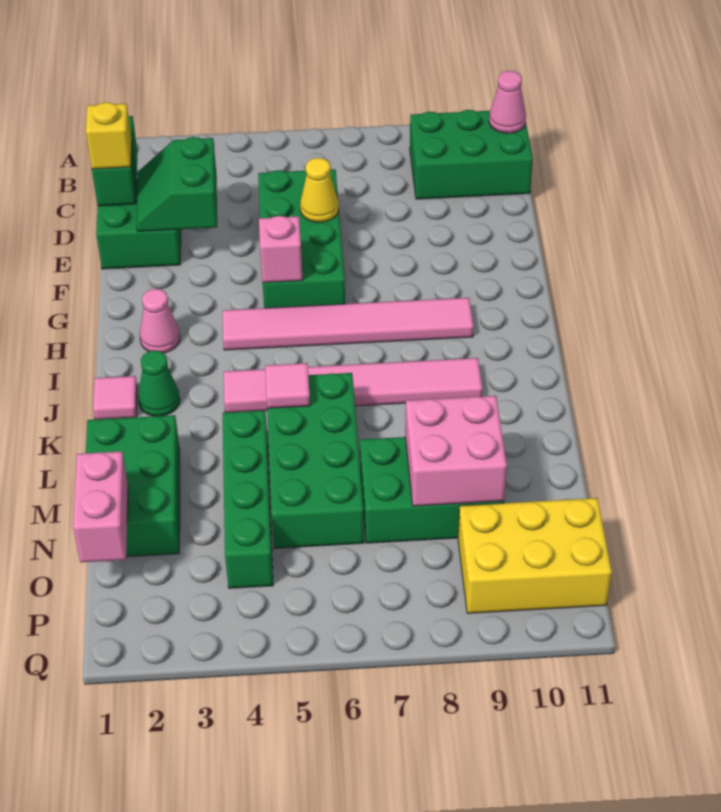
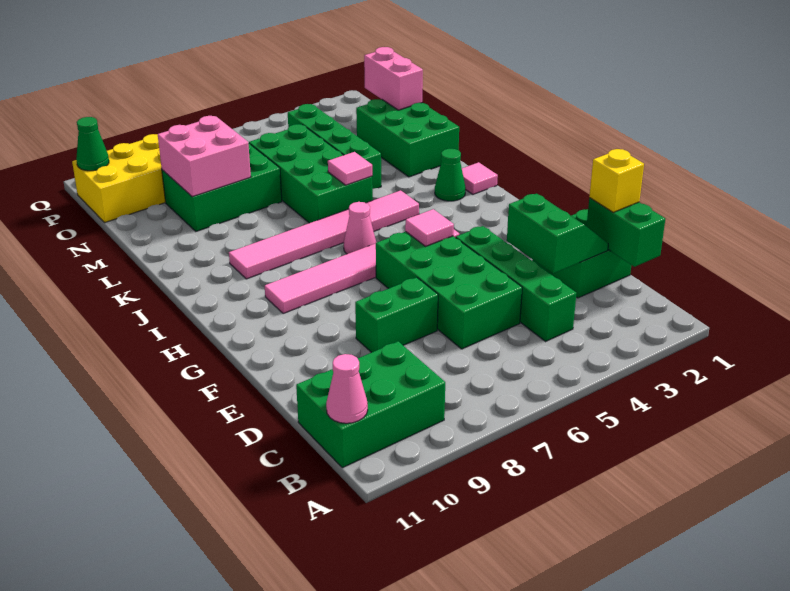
none -> green 1x4 brick [456,226,576,341]
yellow 1x1 cone [300,158,339,222] -> none
none -> green 1x2 brick [355,277,438,353]
pink 1x1 brick [259,216,303,283] -> pink 1x1 tile [405,209,454,246]
pink 1x1 cone [140,289,180,353] -> pink 1x1 cone moved to [344,202,376,254]
none -> green 1x1 cone [76,117,109,171]

